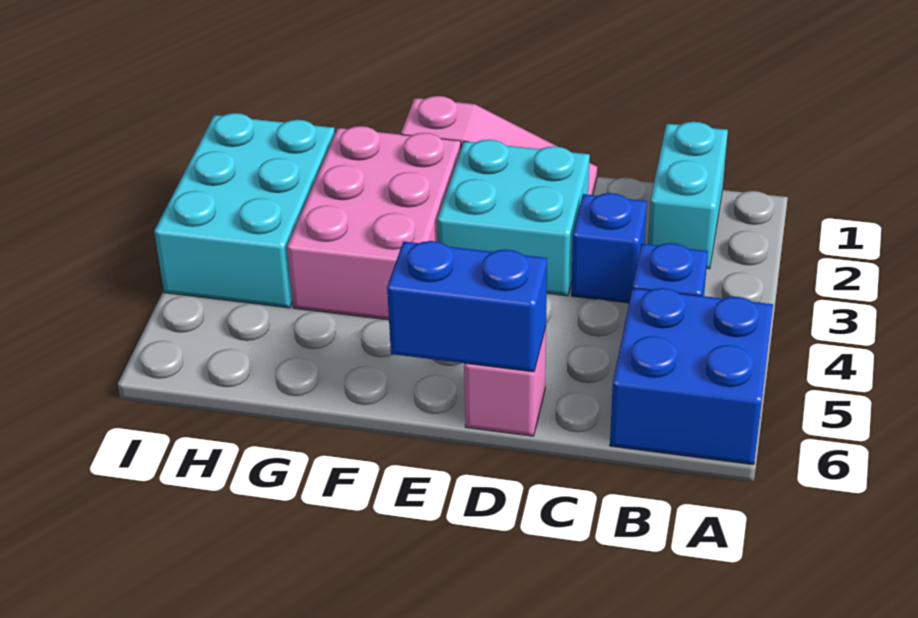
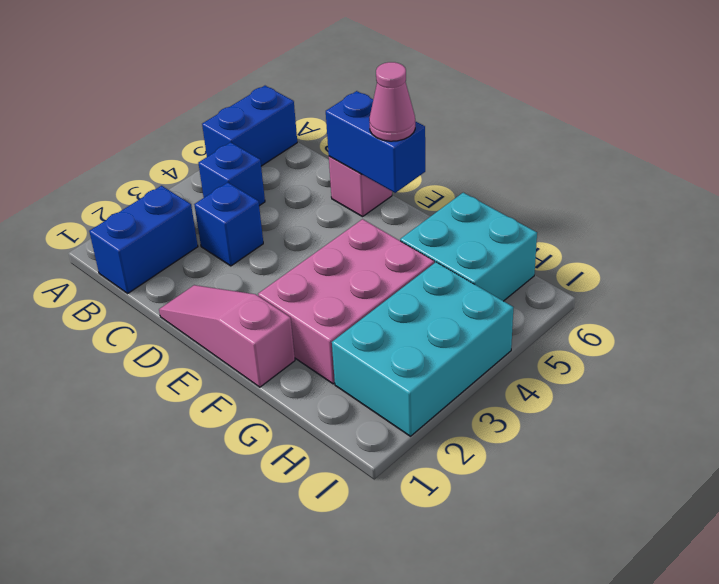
blue 2x2 brick [610,288,773,465] -> blue 1x2 brick [202,86,297,166]
cyan 1x2 brick [648,122,728,269] -> blue 1x2 brick [89,186,198,293]
cyan 2x2 brick [437,140,590,296] -> cyan 2x2 brick moved to [400,193,537,301]
none -> pink 1x1 cone [369,62,415,141]

